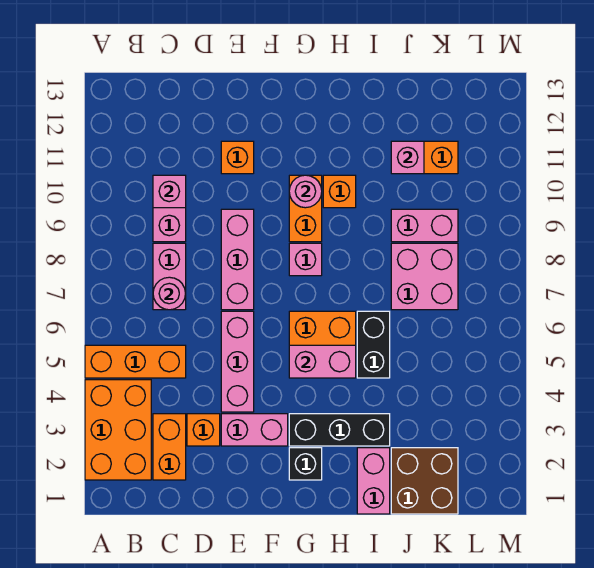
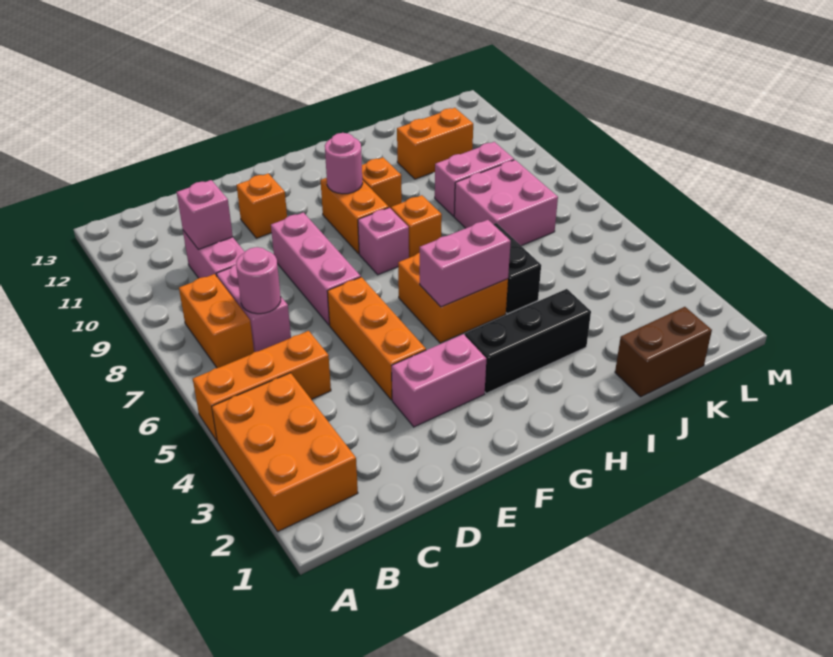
orange 1x2 brick [153,414,186,480] -> orange 1x2 brick moved to [179,274,254,368]
orange 1x1 brick [187,414,220,446] -> orange 1x1 brick moved to [391,195,442,258]
pink 1x3 brick [221,311,254,412] -> orange 1x3 brick [327,277,426,400]
black 1x1 brick [289,448,322,480] -> none
pink 1x2 brick [357,448,390,514] -> none
brown 2x2 brick [391,448,458,514] -> brown 1x2 brick [615,307,712,397]
pink 1x1 brick [391,141,424,174] -> none

